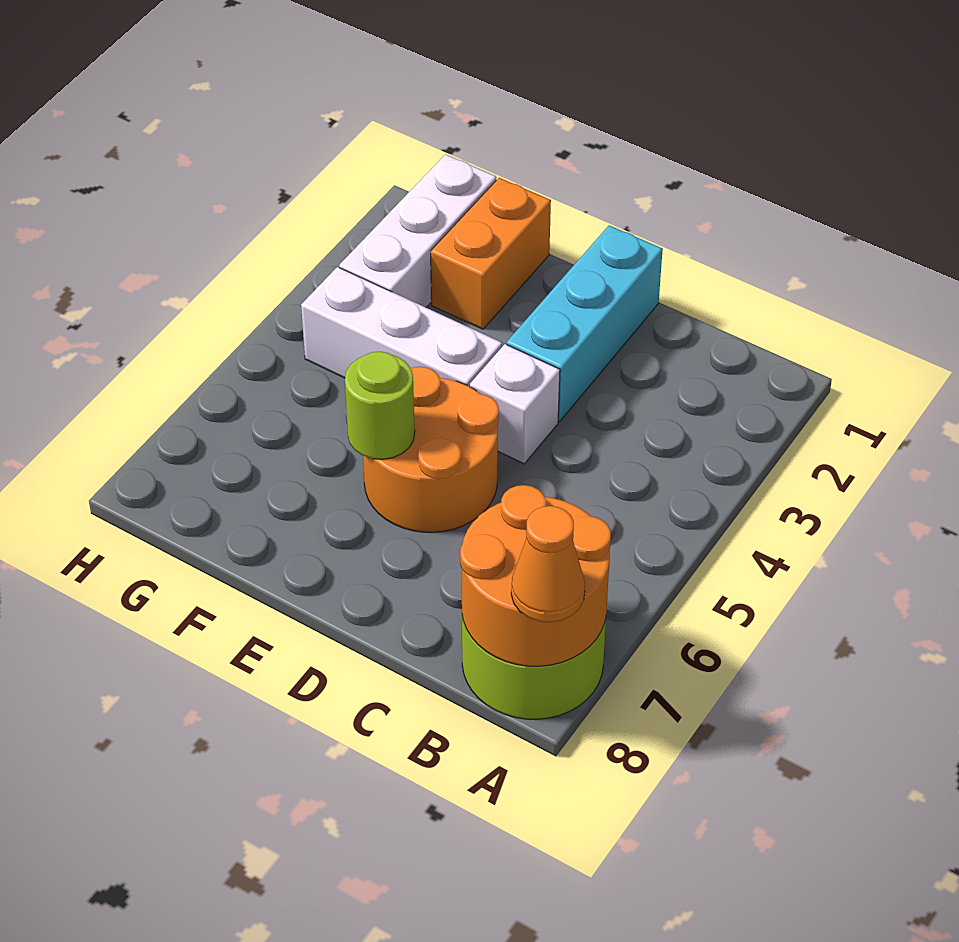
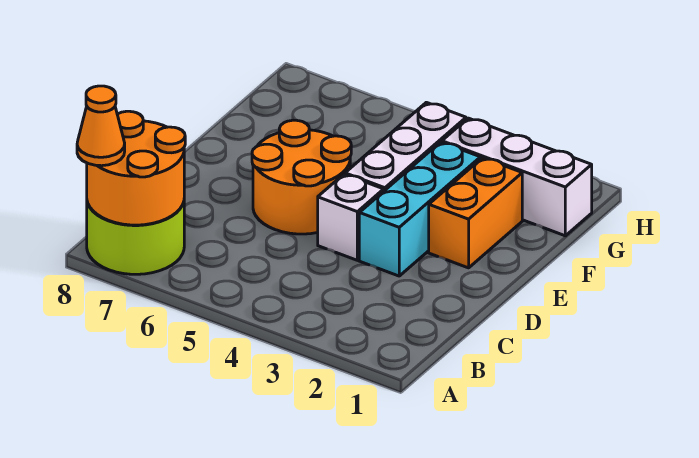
cyan 1x3 brick [507,225,663,421] -> cyan 1x3 brick turned to [359,142,480,276]
lime 1x1 round brick [345,352,415,459] -> none
orange 1x2 brick [431,178,551,329] -> orange 1x2 brick turned to [429,158,522,268]

